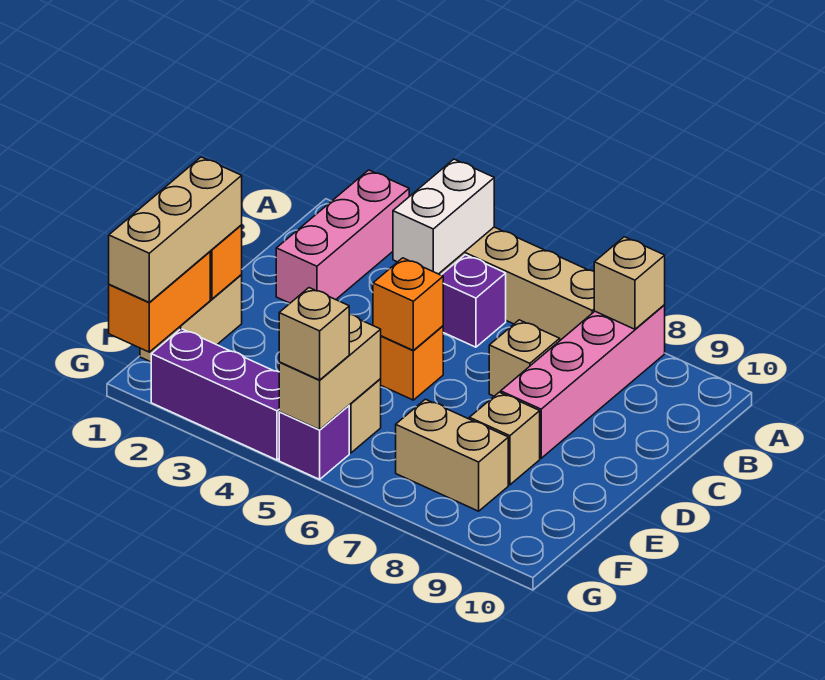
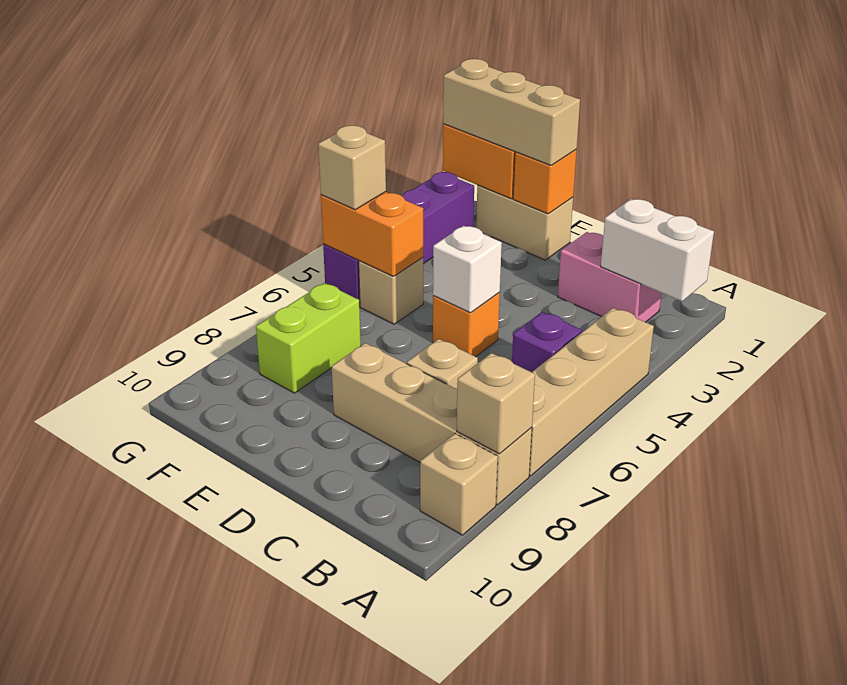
pink 1x3 brick [276,170,409,303] -> pink 1x2 brick [558,232,661,322]
white 1x2 brick [393,159,494,274] -> white 1x2 brick moved to [601,199,714,301]
pink 1x4 brick [501,305,665,458] -> tan 1x4 brick [332,343,532,505]
orange 1x1 brick [373,258,443,350] -> white 1x1 brick [433,226,502,313]
tan 1x1 brick [469,392,540,485] -> tan 1x1 brick moved to [420,434,498,535]
tan 1x2 brick [279,314,381,430] -> orange 1x2 brick [321,192,423,276]
tan 1x2 brick [396,399,508,511] -> lime 1x2 brick [256,283,361,393]

